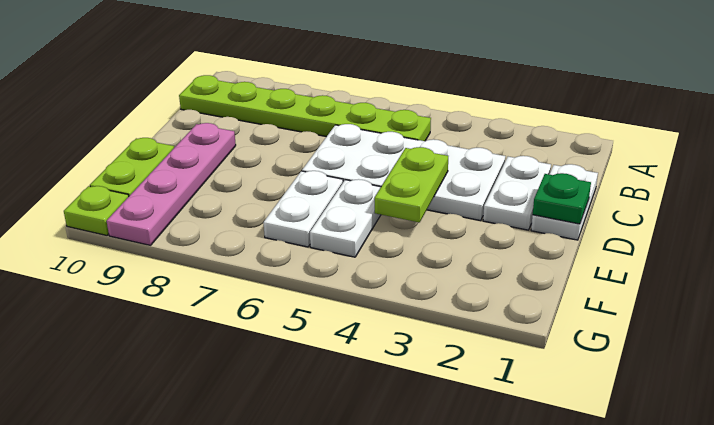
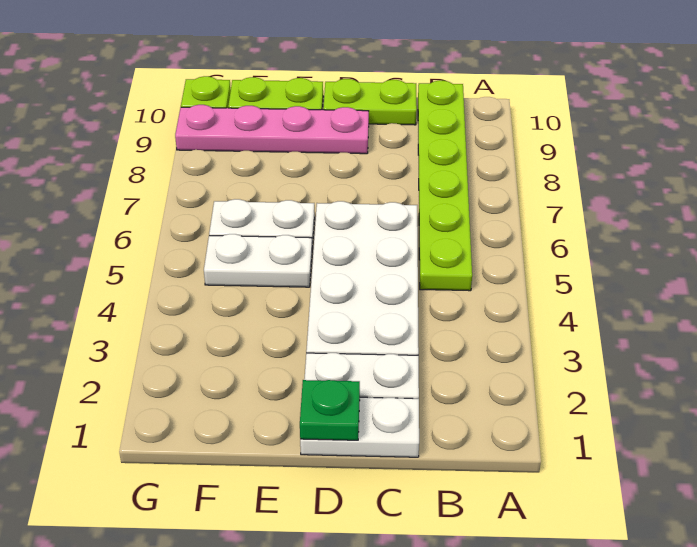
lime 1x2 plate [375,147,448,222] -> lime 1x2 plate moved to [323,79,417,125]

